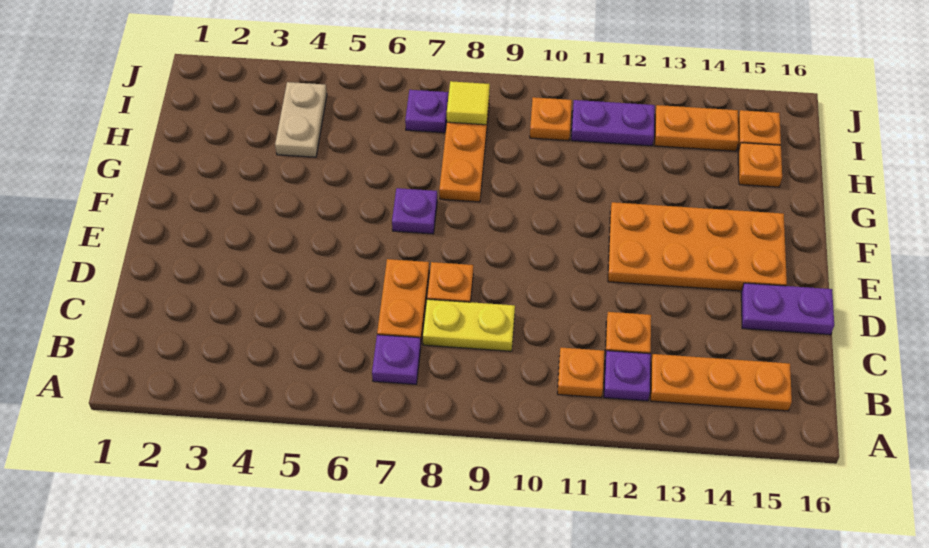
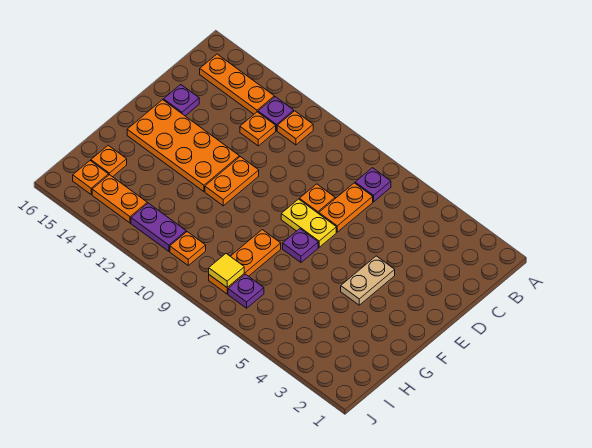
yellow 1x2 plate [423,299,515,351] -> yellow 1x2 plate moved to [281,199,336,247]
purple 1x2 plate [741,283,834,335] -> purple 1x1 plate [163,85,199,116]
none -> orange 1x2 plate [205,157,259,206]
tan 1x2 plate [275,82,327,157] -> tan 1x2 plate moved to [341,256,395,305]

